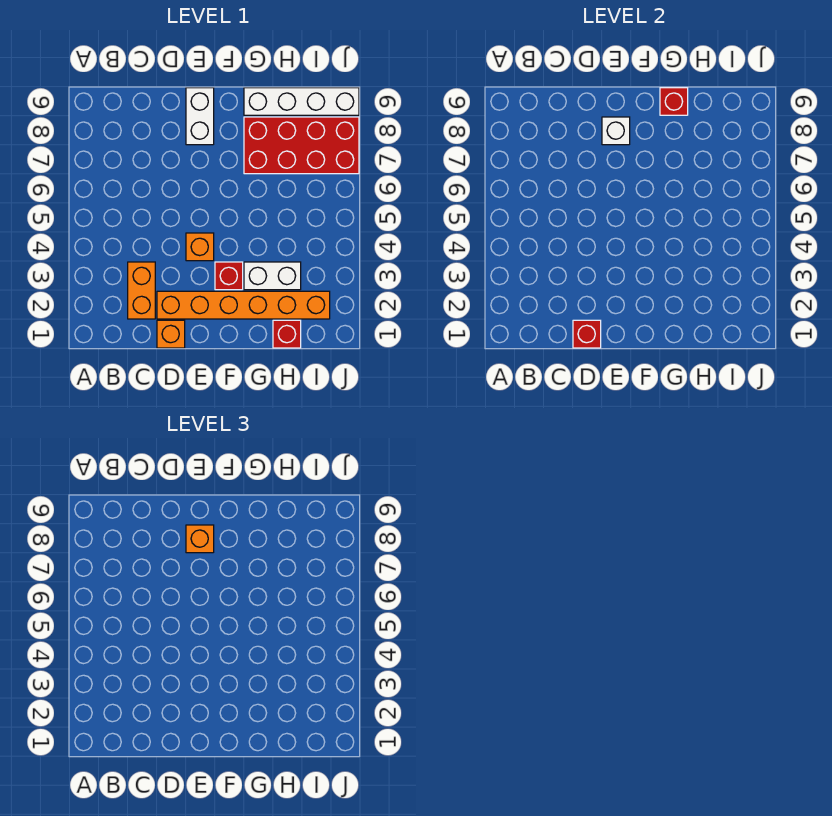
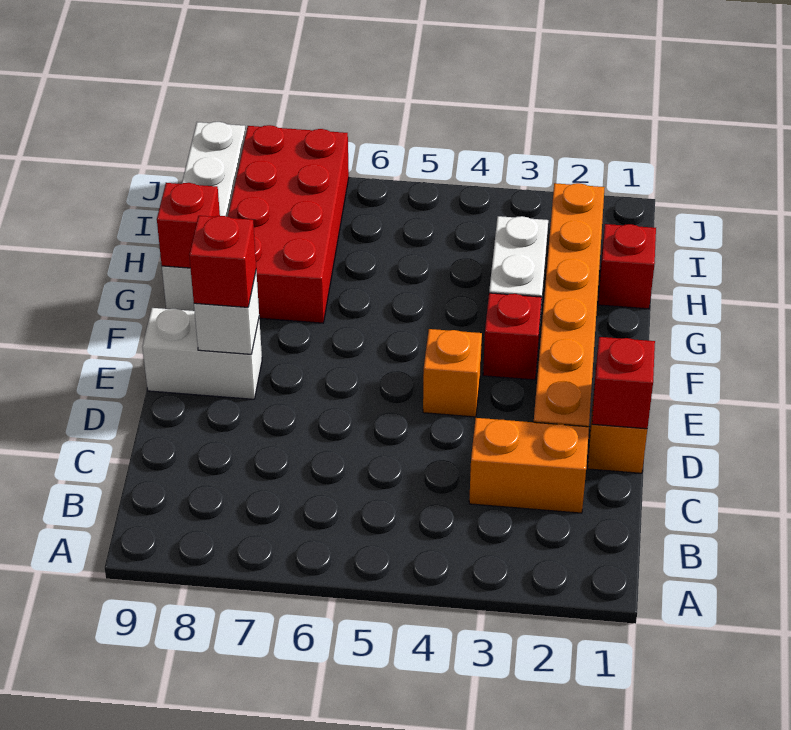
orange 1x1 brick [186,525,214,553] -> red 1x1 brick [189,216,256,307]

